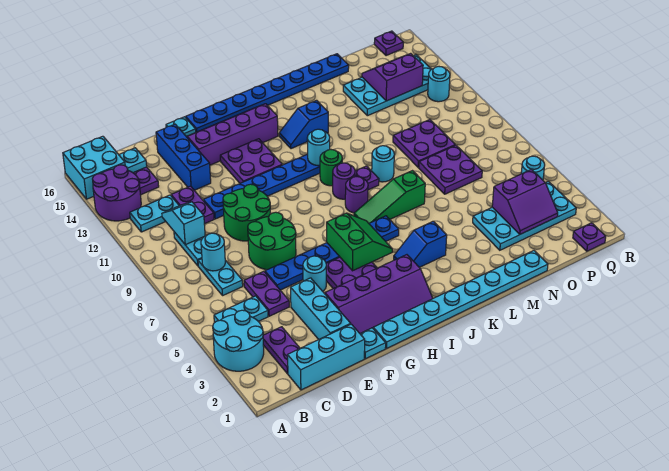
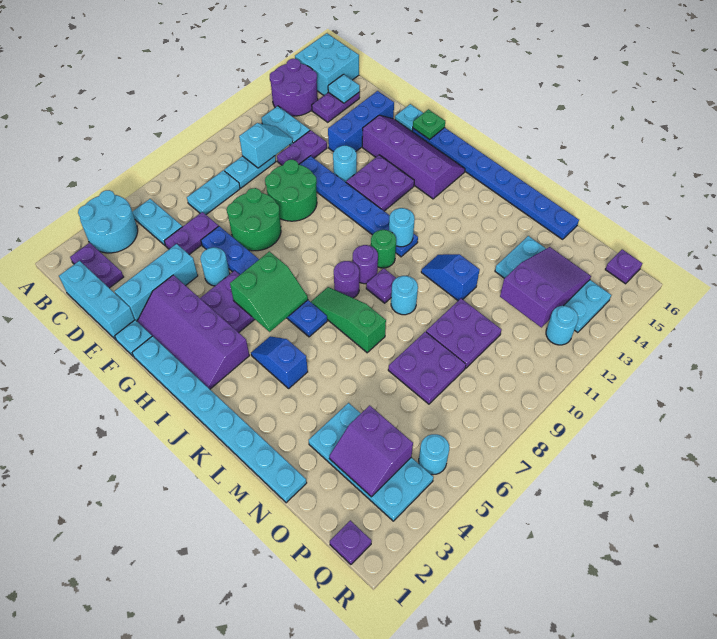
purple 1x2 plate [263,327,300,374] -> purple 1x2 plate turned to [70,243,124,288]
cyan 1x1 round brick [201,233,225,271] -> cyan 1x1 round brick moved to [333,145,357,182]
none -> green 1x1 plate [413,109,445,140]
blue 1x2 slope [279,100,328,149] -> blue 1x2 slope moved to [421,254,480,301]
purple 2x2 slope [362,53,423,101] -> purple 2x3 slope [500,247,591,327]

